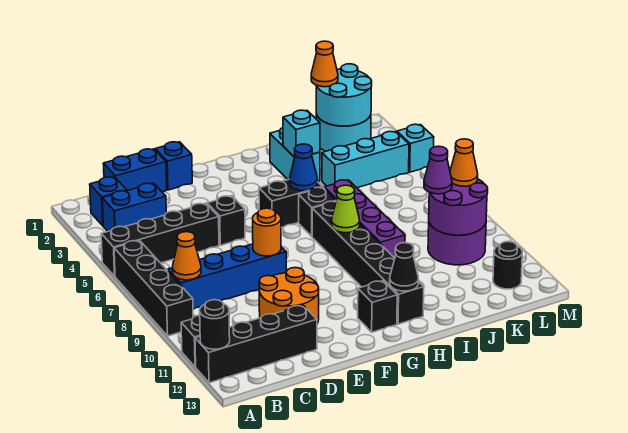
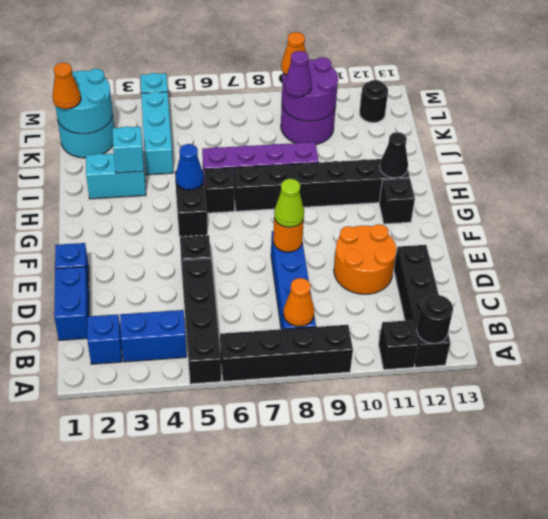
blue 1x2 brick [102,183,166,231] -> blue 1x2 brick turned to [120,310,187,362]
lime 1x1 cone [332,185,360,233] -> lime 1x1 cone moved to [274,179,304,227]

